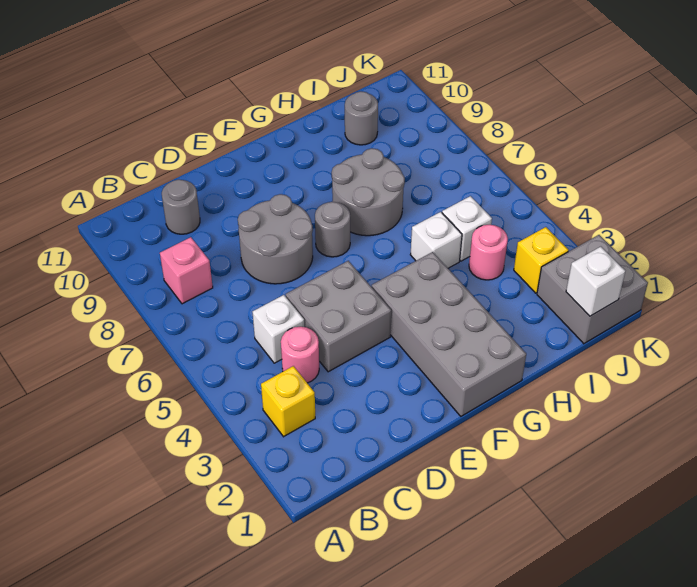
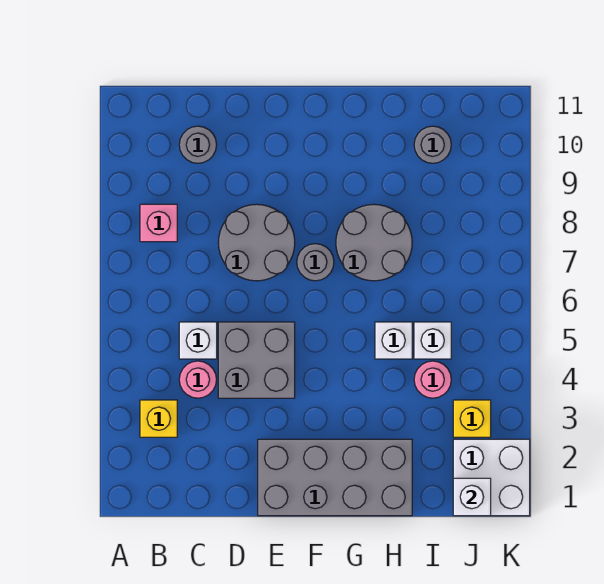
grey 2x4 brick [372,252,526,416] -> grey 2x4 brick turned to [258,439,412,516]
grey 2x2 brick [537,235,648,344] -> white 2x2 brick [453,439,530,516]

